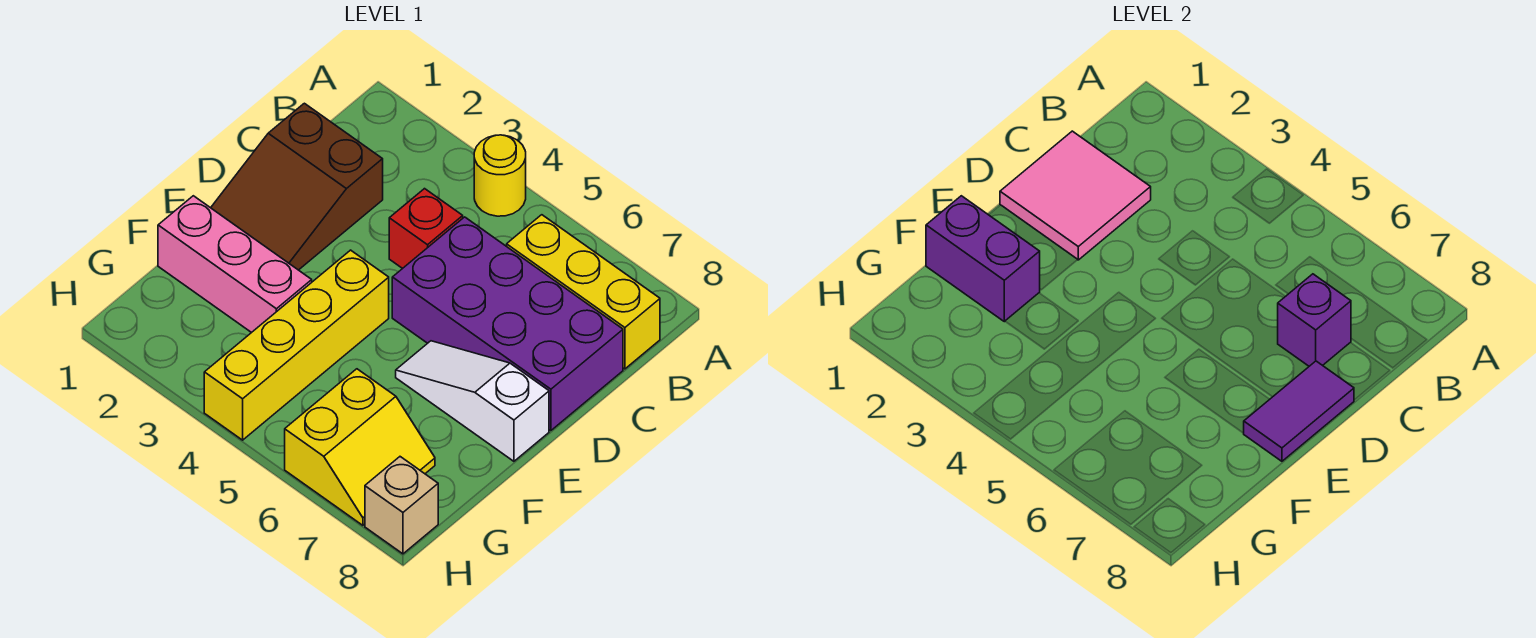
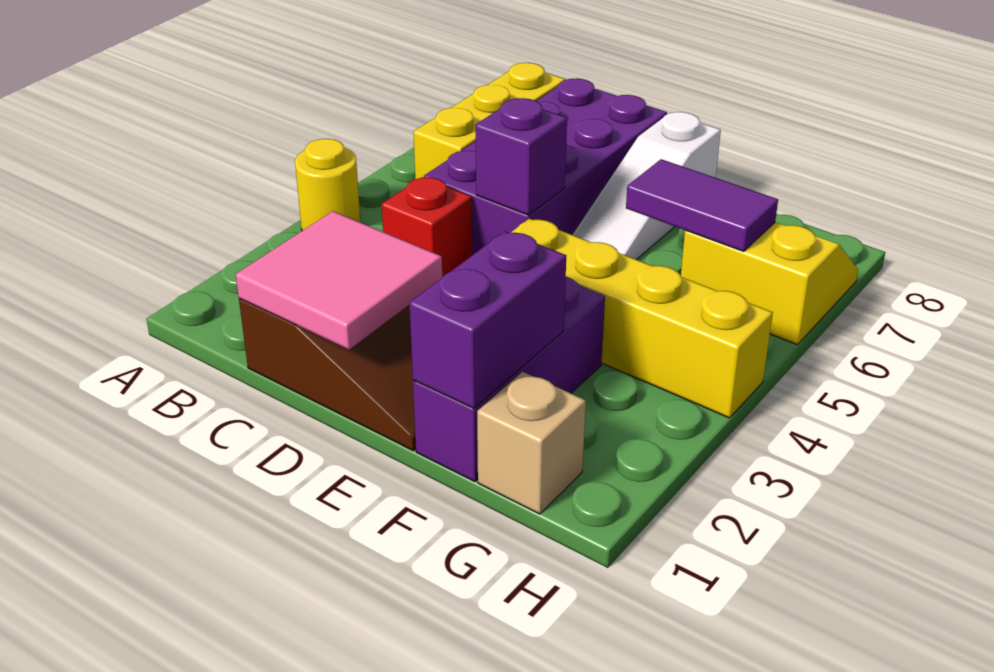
purple 1x1 brick [1278,274,1351,366] -> purple 1x1 brick moved to [475,98,567,215]
purple 1x2 tile [1244,361,1354,461] -> purple 1x2 tile moved to [626,159,778,251]
pink 1x3 brick [158,196,312,333] -> purple 1x3 brick [413,277,605,482]
tan 1x1 brick [365,457,438,554] -> tan 1x1 brick moved to [477,372,586,514]

